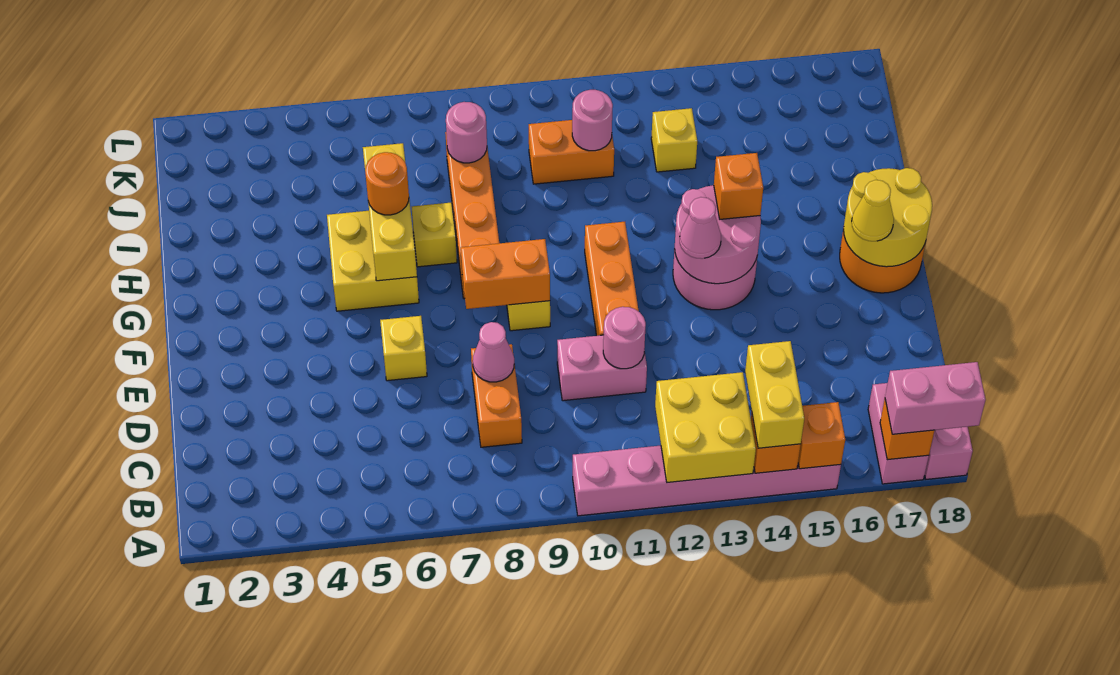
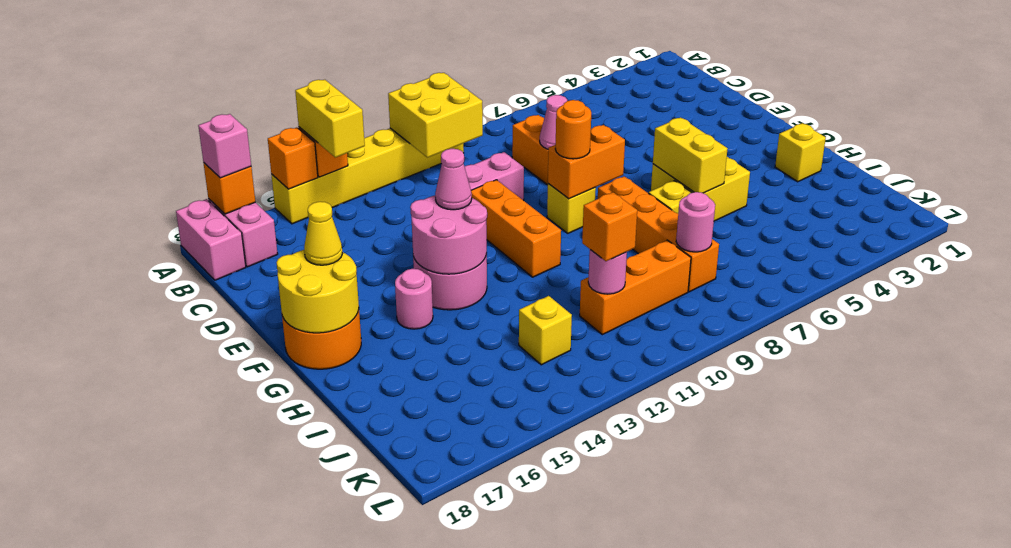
pink 1x6 brick [573,445,841,516] -> yellow 1x6 brick [271,128,464,224]
yellow 2x2 brick [655,372,756,483] -> yellow 2x2 brick moved to [388,73,483,158]
pink 1x2 brick [885,362,986,434] -> pink 1x1 brick [198,114,251,178]
pink 1x1 round brick [603,307,646,369] -> pink 1x1 round brick moved to [395,269,433,329]
yellow 1x1 brick [380,316,427,381] -> yellow 1x1 brick moved to [775,123,826,182]
yellow 1x3 brick [363,143,417,281] -> yellow 1x2 brick [653,117,728,193]
orange 1x1 brick [714,153,763,219] -> orange 1x1 brick moved to [582,192,637,261]
orange 1x1 round brick [365,152,409,215] -> orange 1x1 round brick moved to [555,100,591,159]
orange 1x2 brick [529,120,614,184] -> orange 1x3 brick [580,240,691,335]

